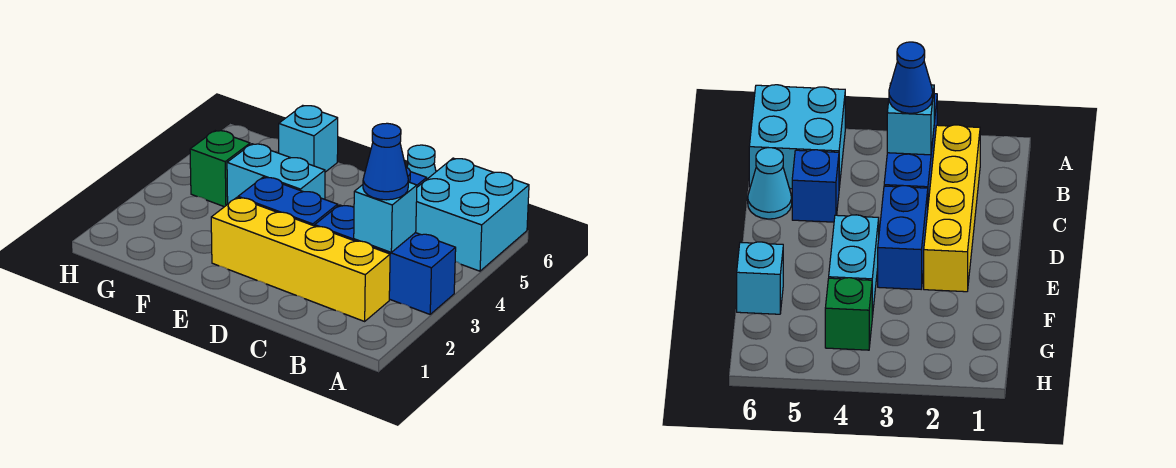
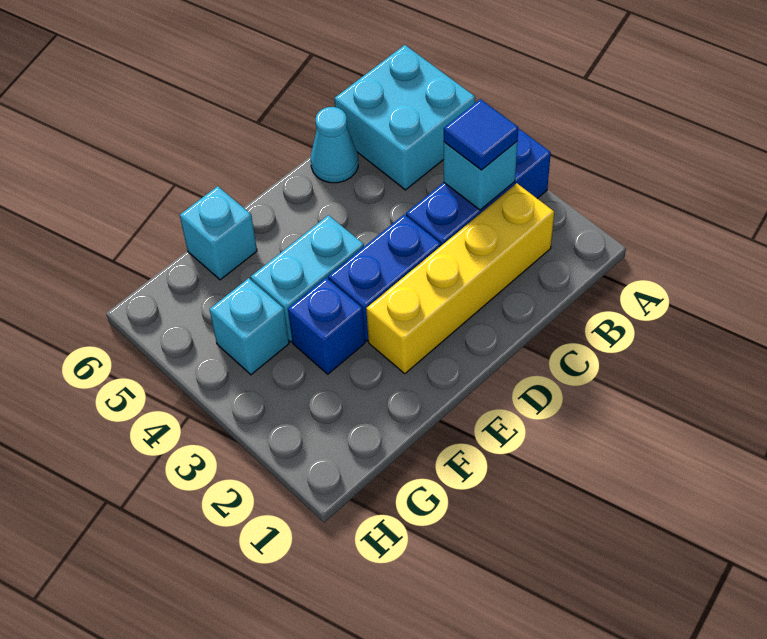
blue 1x1 cone [363,123,408,200] -> blue 1x1 tile [444,99,518,170]
blue 1x1 brick [792,150,839,222] -> blue 1x1 brick moved to [288,278,365,374]
green 1x1 brick [190,131,250,207] -> cyan 1x1 brick [209,278,289,375]

